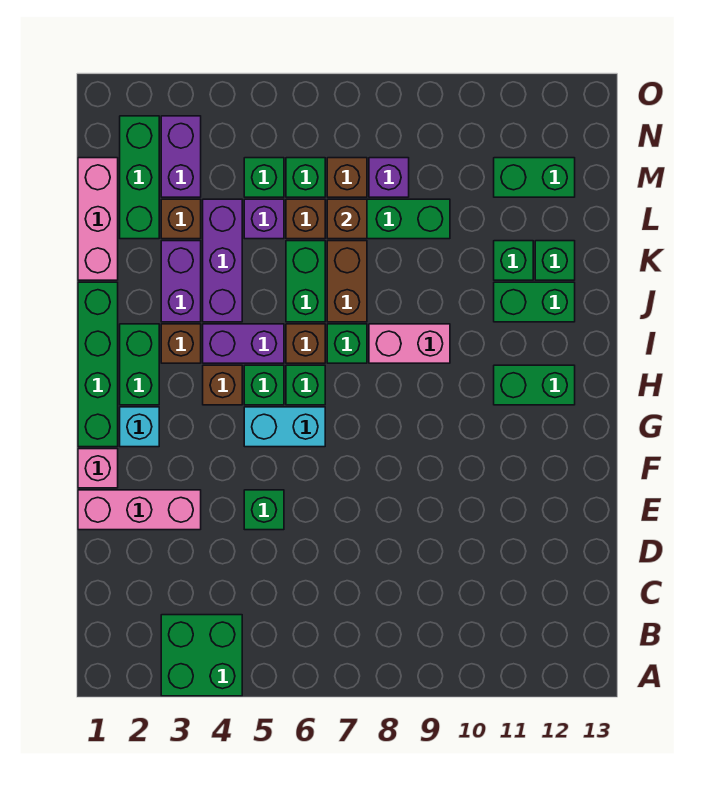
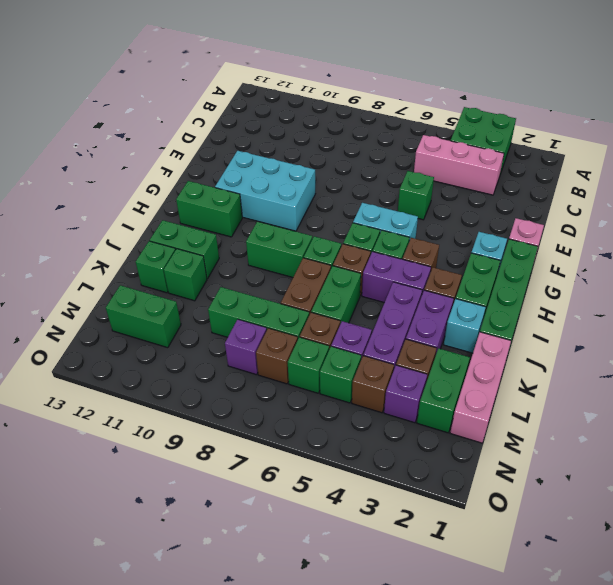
pink 1x3 brick [78,490,201,530] -> pink 1x3 brick moved to [414,135,504,195]
none -> cyan 2x3 brick [215,151,315,231]
pink 1x2 brick [369,324,450,363] -> green 1x2 brick [246,221,312,277]
none -> cyan 1x1 brick [444,299,486,353]
green 1x3 brick [120,116,159,239] -> green 1x2 brick [417,348,470,433]
brown 1x1 brick [327,199,367,239] -> brown 1x1 brick moved to [352,356,394,413]
purple 1x2 brick [161,116,201,197] -> purple 1x1 brick [384,365,427,423]

